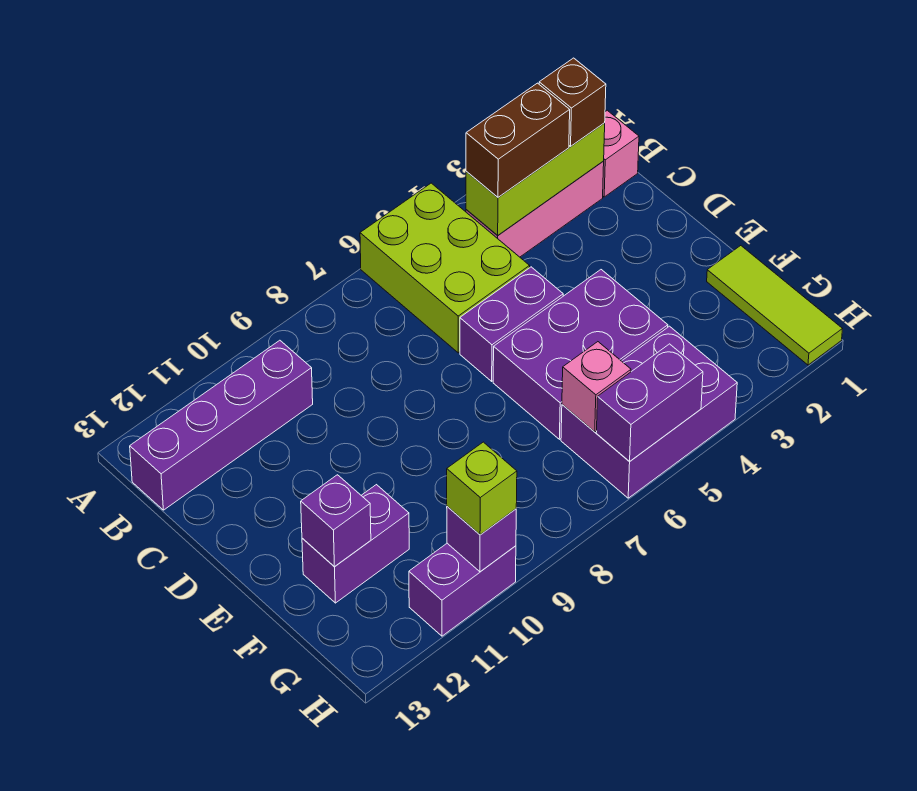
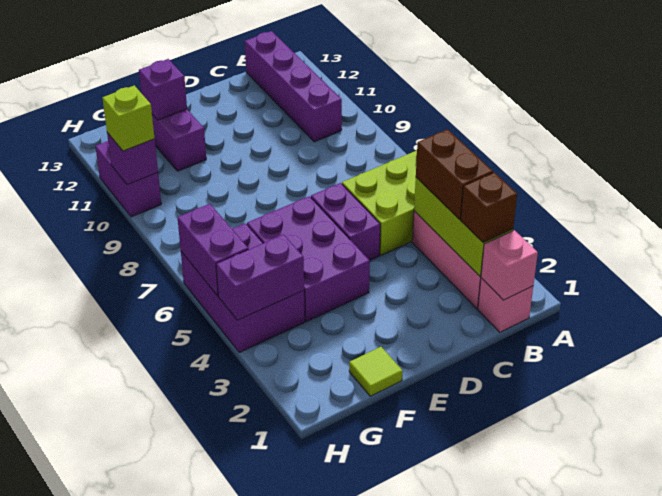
lime 1x3 tile [707,246,842,365] -> lime 1x1 tile [349,347,403,396]
none -> purple 1x2 brick [216,235,304,320]
pink 1x1 brick [562,342,631,432] -> pink 1x1 brick moved to [481,230,538,300]

